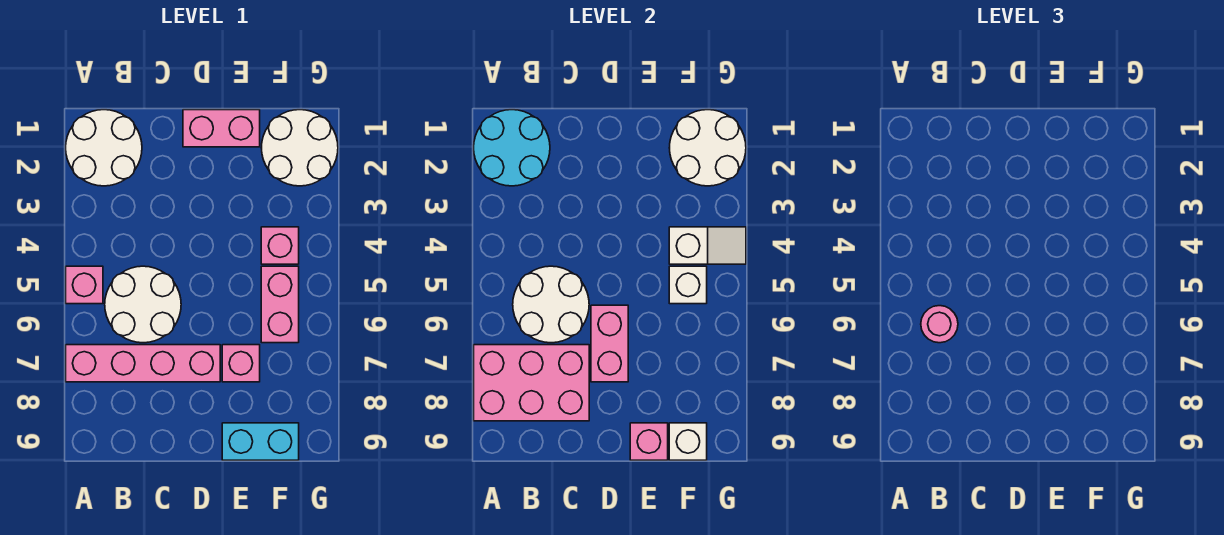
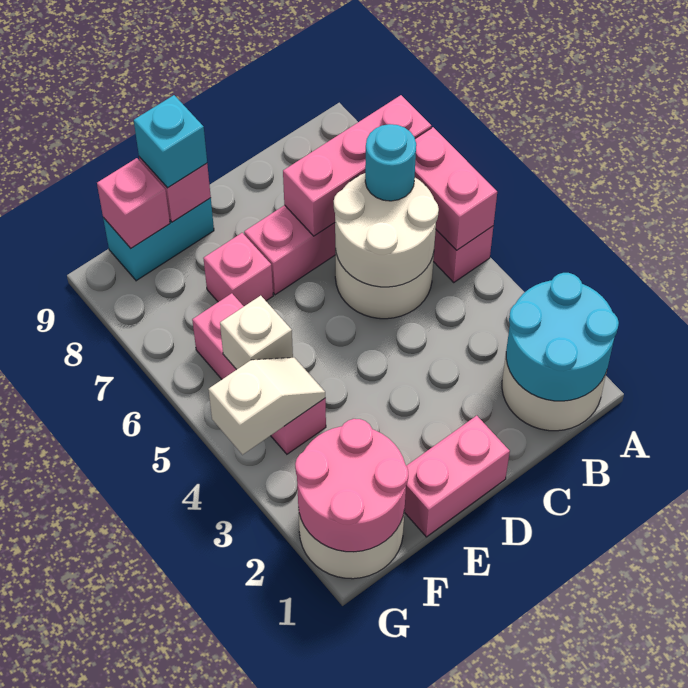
pink 2x3 brick [474,345,589,421] -> pink 1x3 brick [283,95,431,236]
pink 1x1 round brick [921,306,958,343] -> cyan 1x1 round brick [365,124,416,201]
pink 1x2 brick [591,305,628,382] -> pink 1x2 brick moved to [415,127,497,250]
none -> cyan 1x1 brick [134,95,207,188]
white 2x2 round brick [669,110,746,186] -> pink 2x2 round brick [295,419,408,552]
white 1x2 slope [669,227,746,264] -> white 1x2 slope turned to [208,358,325,455]
white 1x1 brick [669,423,707,460] -> pink 1x1 brick [97,158,170,248]

